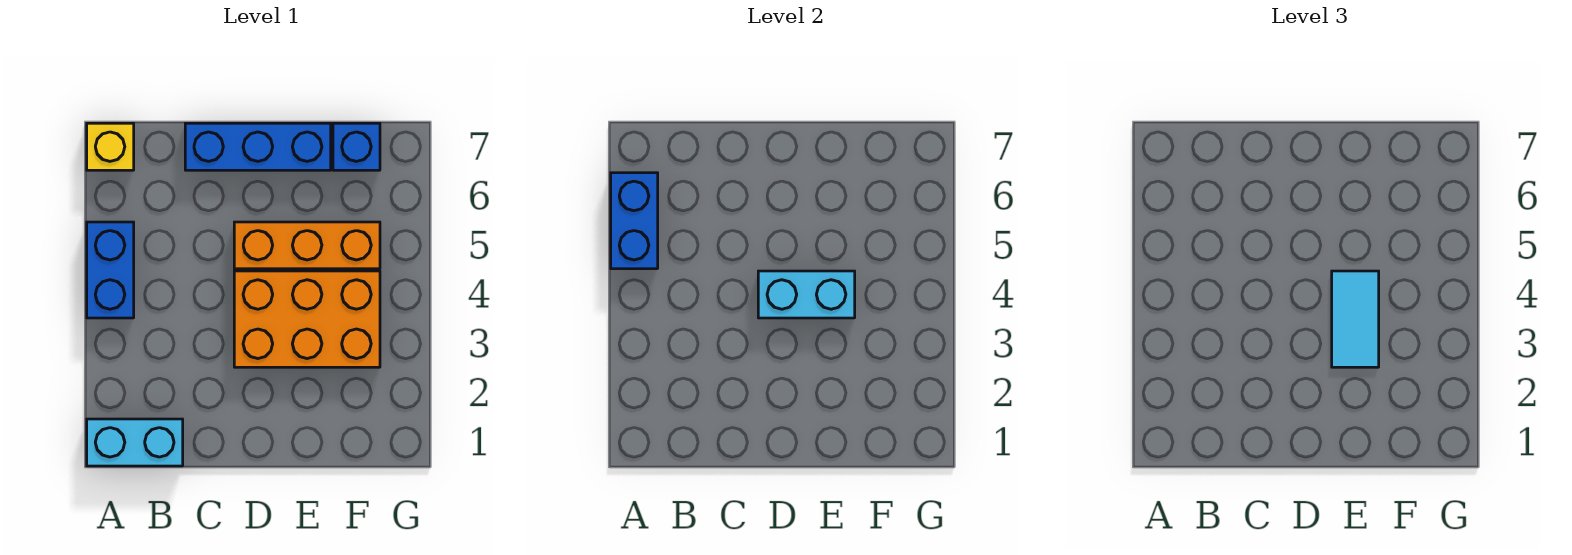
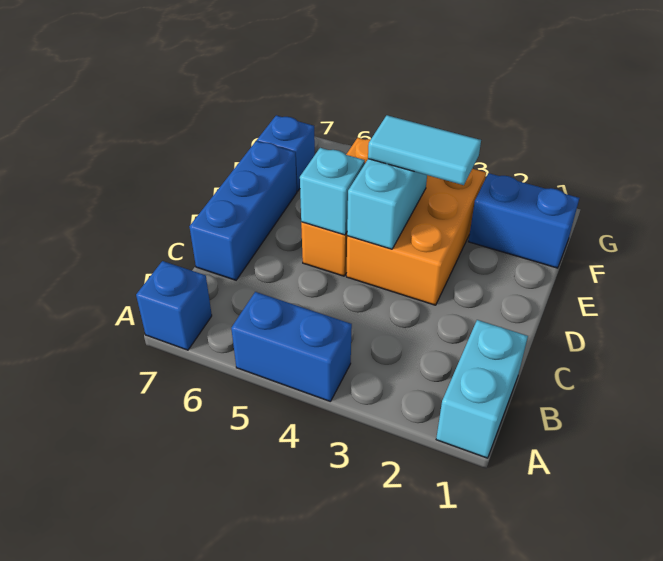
blue 1x2 brick [611,173,658,269] -> blue 1x2 brick moved to [468,173,579,268]
yellow 1x1 brick [87,123,134,170] -> blue 1x1 brick [136,261,212,350]
none -> cyan 1x1 brick [300,148,365,235]

